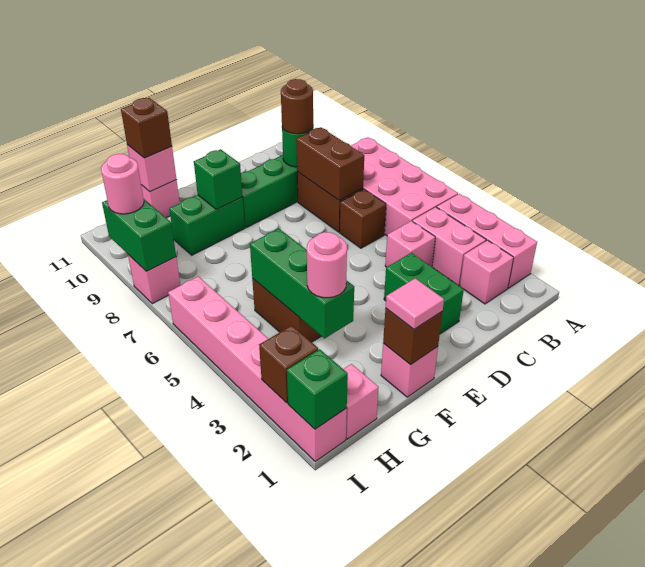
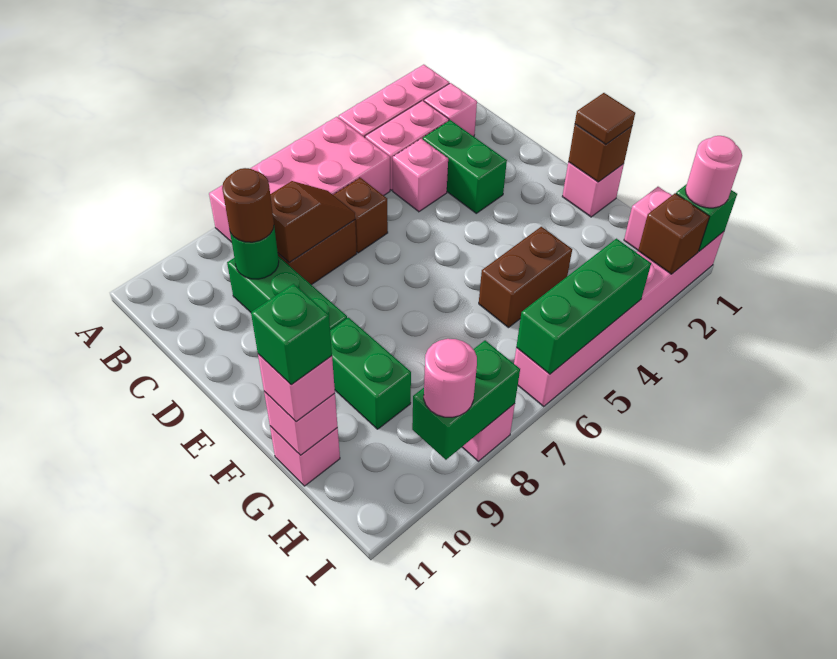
brown 1x2 brick [296,127,364,201] -> brown 1x2 slope [270,181,355,263]
green 1x2 brick [384,253,464,334] -> green 1x2 brick turned to [423,120,507,213]
pink 1x1 tile [386,278,444,329] -> brown 1x1 tile [575,93,635,144]
green 1x1 brick [194,149,243,209] -> green 1x1 brick moved to [251,284,332,385]
green 1x3 brick [250,229,354,339] -> green 1x3 brick moved to [516,239,651,374]
pink 1x1 round brick [307,232,347,298] -> pink 1x1 round brick moved to [685,136,742,208]
brown 1x1 brick [121,98,172,158] -> pink 1x1 brick [258,354,335,422]

